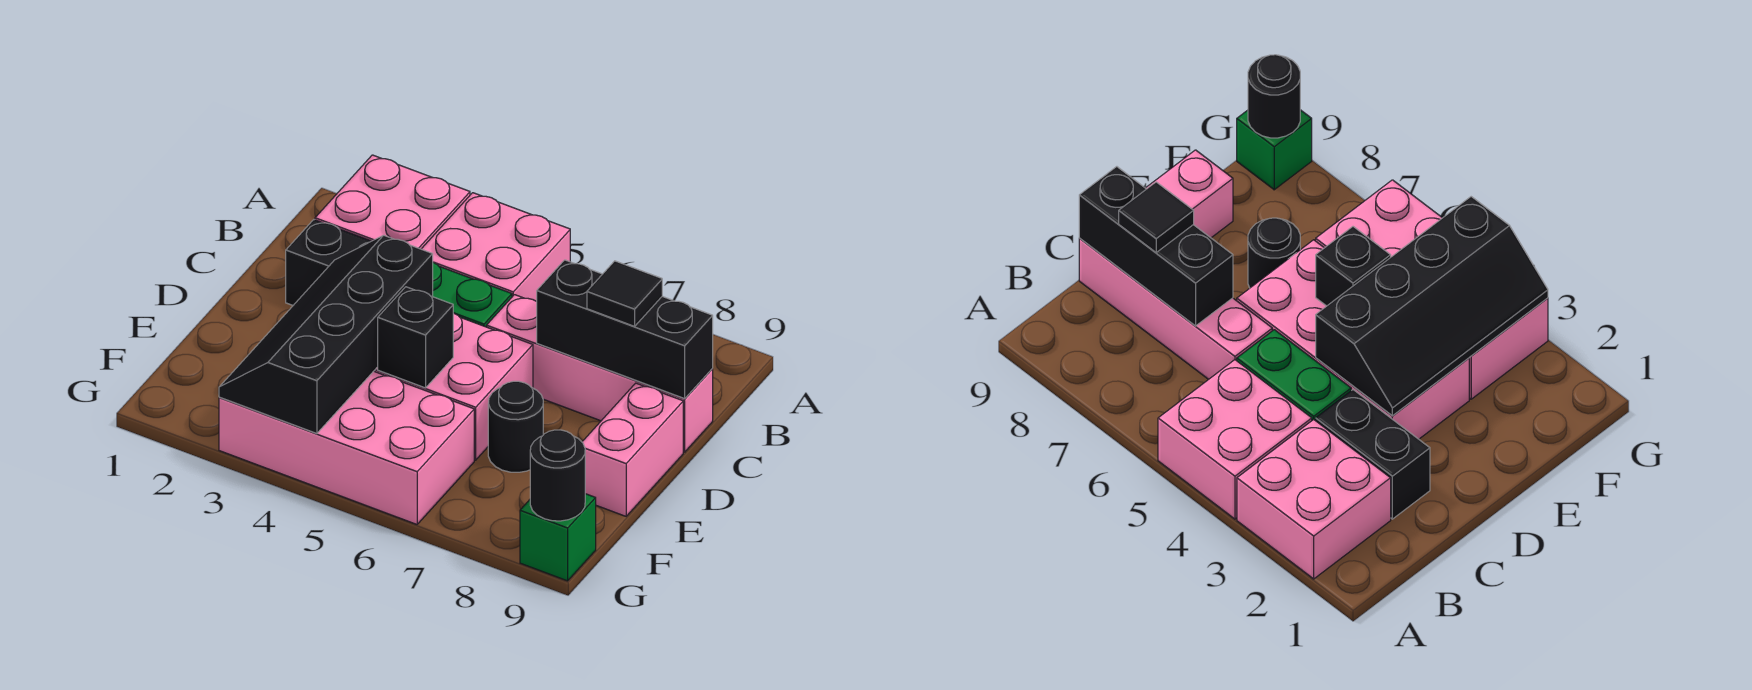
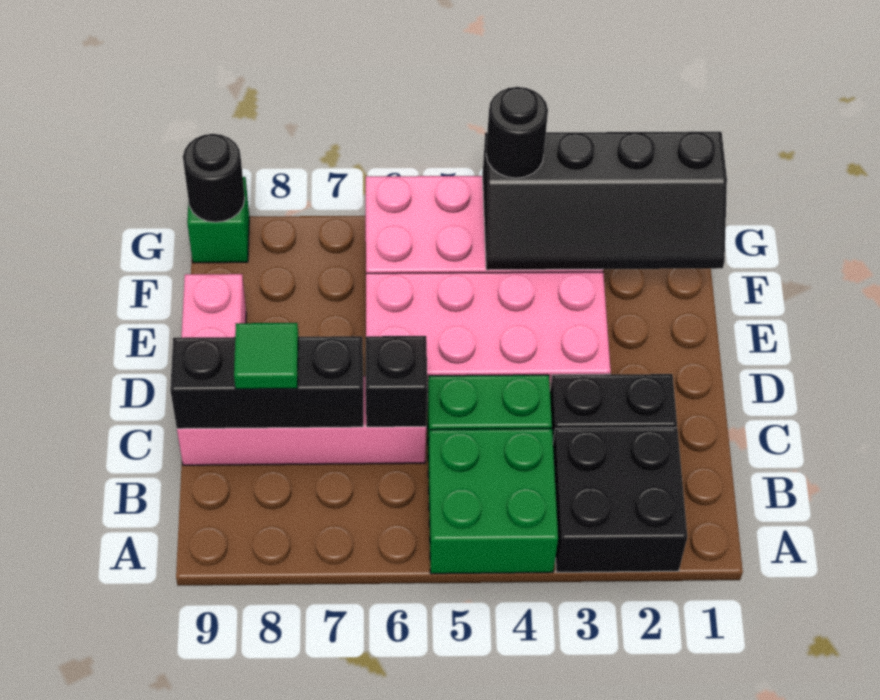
pink 2x2 brick [315,155,470,249] -> black 2x2 brick [553,428,687,572]
pink 2x2 brick [422,193,570,301] -> green 2x2 brick [428,429,558,574]
black 1x1 tile [587,261,662,326] -> green 1x1 tile [234,323,298,389]
black 2x4 slope [219,235,433,434] -> black 2x4 slope turned to [483,132,727,270]
black 1x1 brick [378,287,453,388] -> black 1x1 brick moved to [366,336,427,427]
black 1x1 round brick [488,381,543,472] -> black 1x1 round brick moved to [486,87,548,178]

